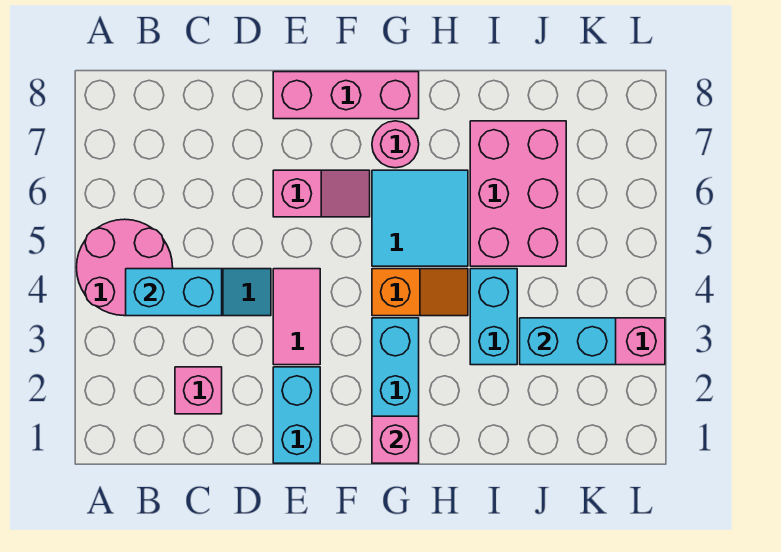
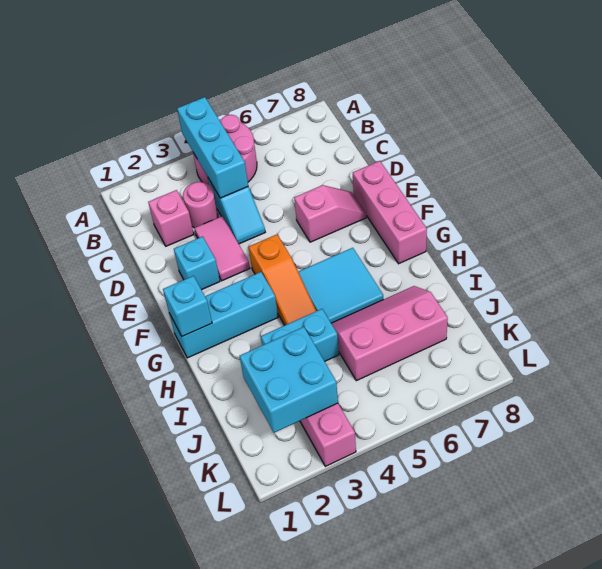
cyan 1x2 brick [126,269,222,316] -> cyan 1x3 brick [177,97,248,198]
cyan 1x2 brick [273,367,320,463] -> cyan 1x1 brick [174,237,220,290]
pink 1x2 tile [273,269,320,365] -> pink 1x2 tile turned to [195,216,250,281]
pink 1x2 slope [273,170,370,217] -> pink 1x2 slope turned to [294,185,366,242]
pink 1x1 brick [372,416,419,463] -> cyan 1x1 brick [163,276,212,336]
orange 1x2 slope [372,269,468,316] -> orange 1x3 slope [249,234,316,325]
pink 1x1 round brick [372,121,419,168] -> pink 1x1 round brick moved to [183,182,218,228]
pink 2x3 brick [470,121,566,266] -> pink 2x3 slope [331,286,448,381]
cyan 1x2 brick [520,318,616,365] -> cyan 2x2 brick [240,327,338,433]

